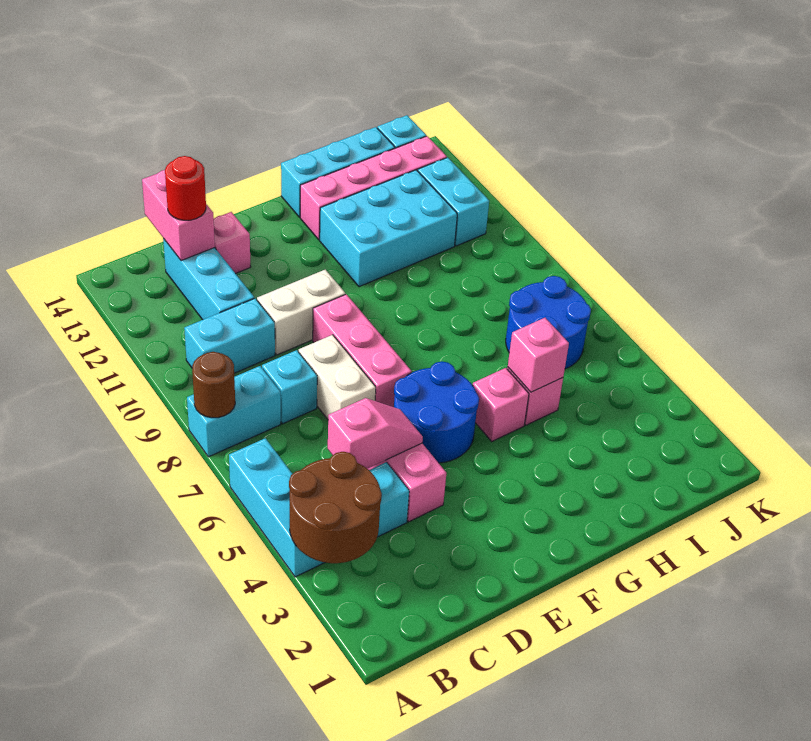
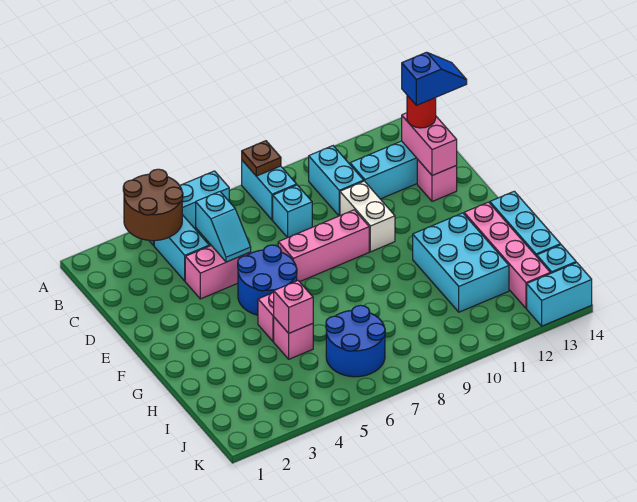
brown 1x1 round brick [192,352,235,418] -> brown 1x1 plate [242,141,281,176]
pink 1x2 slope [328,398,423,469] -> cyan 1x2 slope [196,192,251,262]
pink 1x2 brick [142,170,215,261] -> pink 1x2 brick turned to [402,113,457,176]
none -> blue 1x2 slope [402,52,467,105]
white 1x2 brick [299,335,376,419] -> none
cyan 1x2 brick [418,157,489,246] -> cyan 1x2 brick moved to [527,263,592,326]

